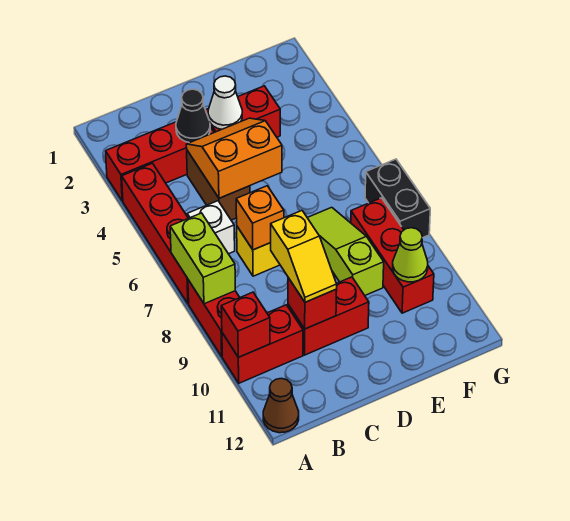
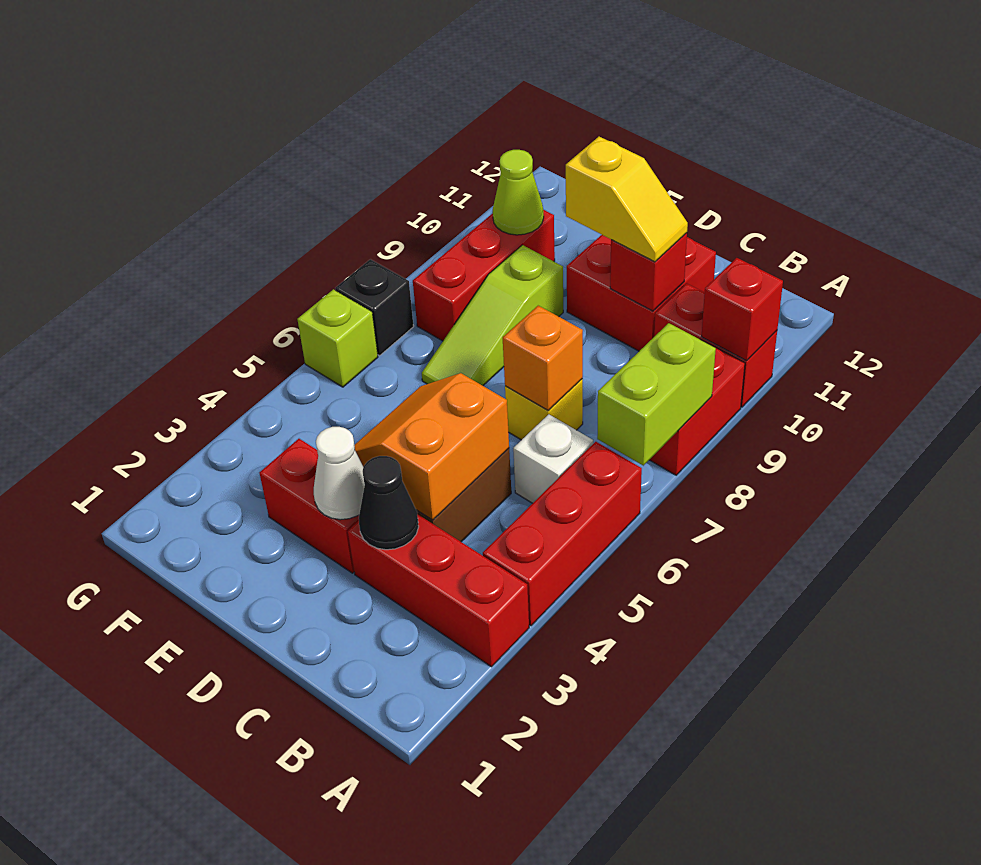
red 1x4 brick [122,163,189,304] -> red 1x3 brick [483,442,642,626]
brown 1x1 cone [263,378,299,433] -> none
orange 2x2 slope [186,118,282,198] -> orange 2x2 slope turned to [354,373,509,520]
yellow 1x2 slope [271,211,337,302] -> yellow 1x2 slope turned to [566,137,688,262]
red 1x2 brick [288,277,369,355] -> red 2x2 brick [567,235,716,351]
none -> lime 1x1 brick [297,289,378,387]
black 1x2 brick [365,159,430,238] -> black 1x1 brick [335,259,414,356]

